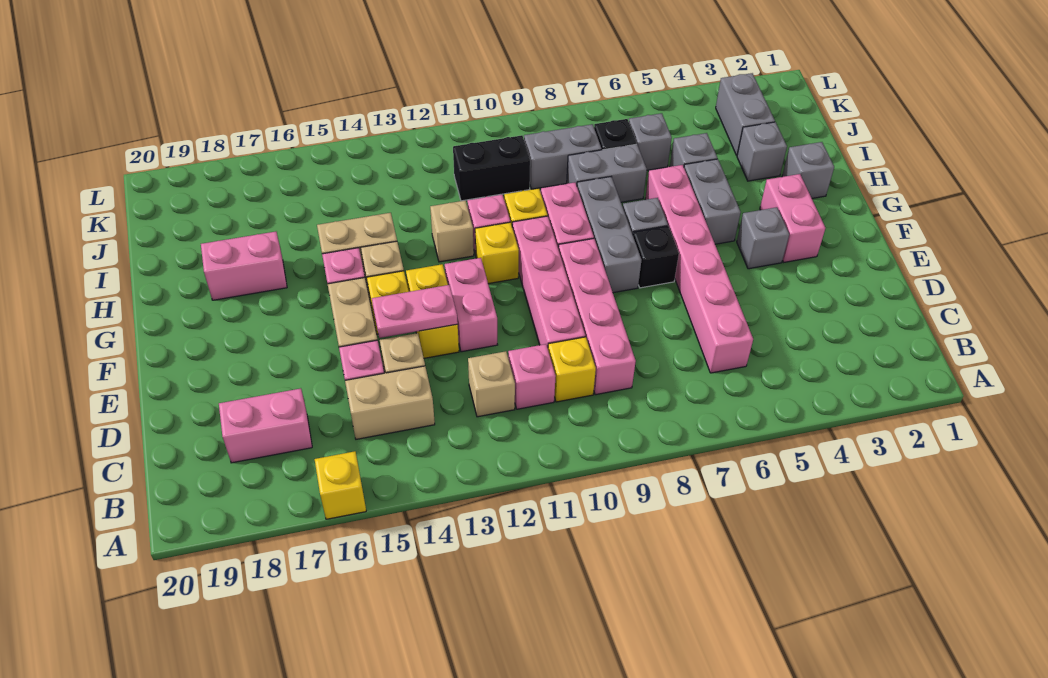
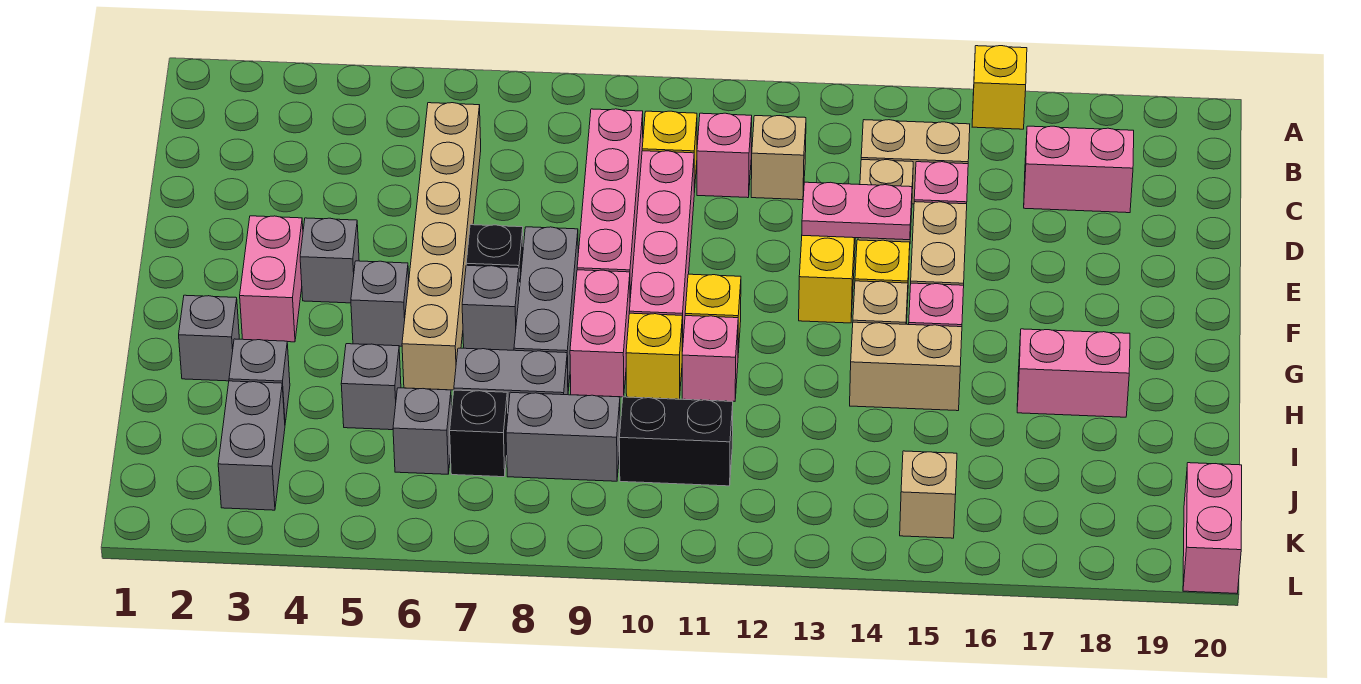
pink 1x6 brick [645,165,753,373] -> tan 1x6 brick [402,103,481,390]
pink 1x2 brick [445,258,498,352] -> pink 1x2 brick moved to [1183,463,1242,593]
grey 1x2 brick [684,159,741,244] -> grey 1x1 brick [351,261,409,346]
tan 1x1 brick [430,200,474,262] -> tan 1x1 brick moved to [900,451,957,538]

